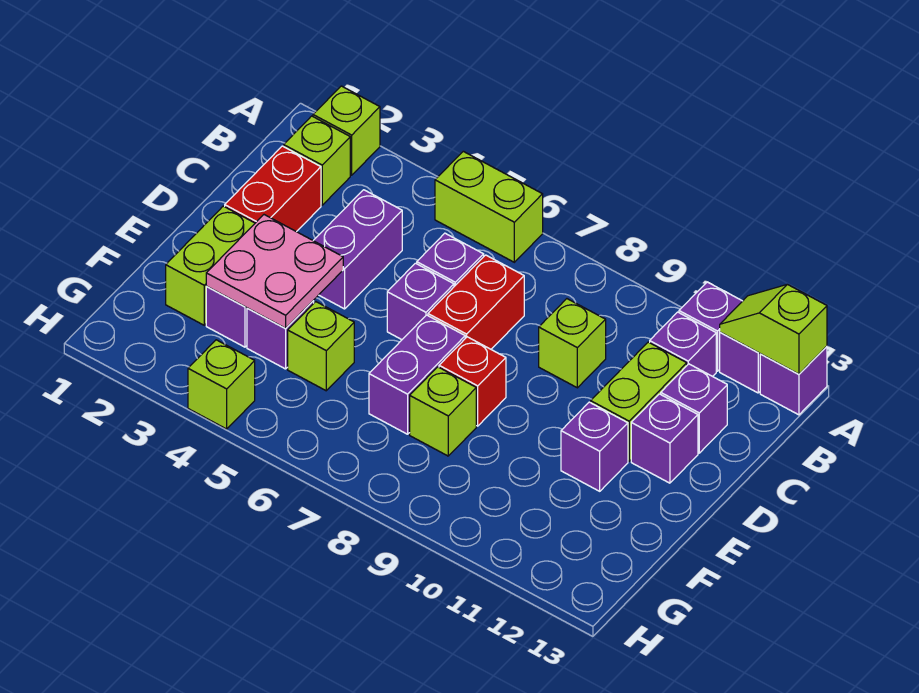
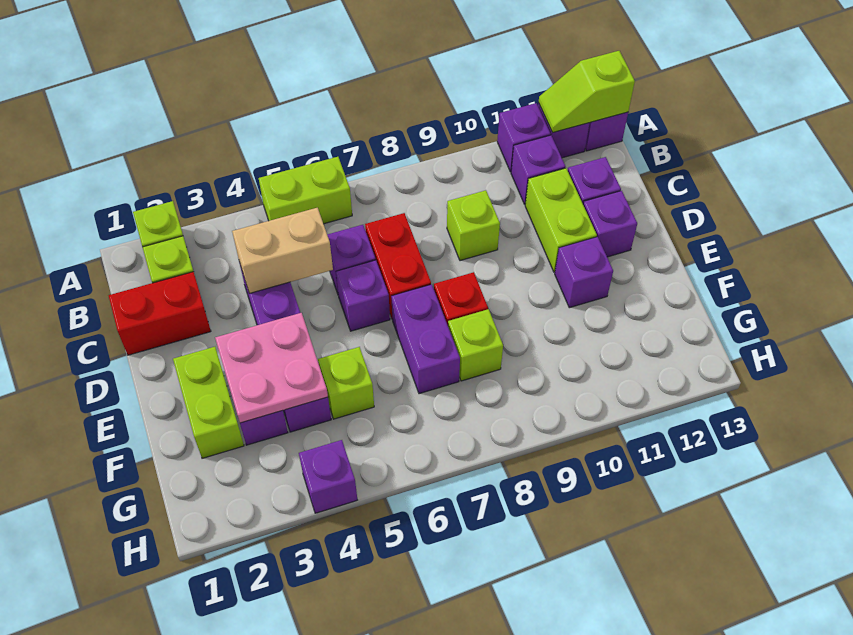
red 1x2 brick [225,146,321,232] -> red 1x2 brick turned to [109,272,211,355]
none -> tan 1x2 brick [232,208,333,293]
lime 1x1 brick [188,340,255,429] -> purple 1x1 brick [299,440,357,513]

